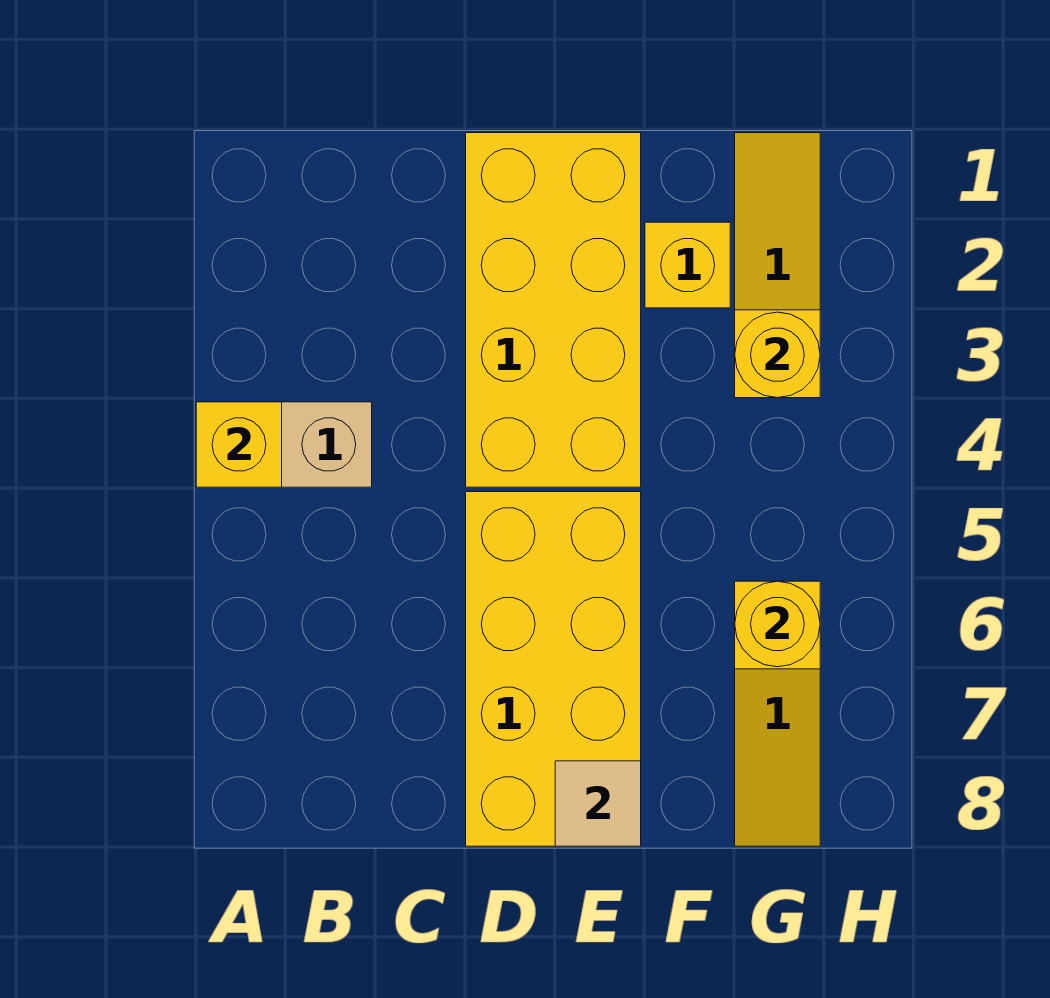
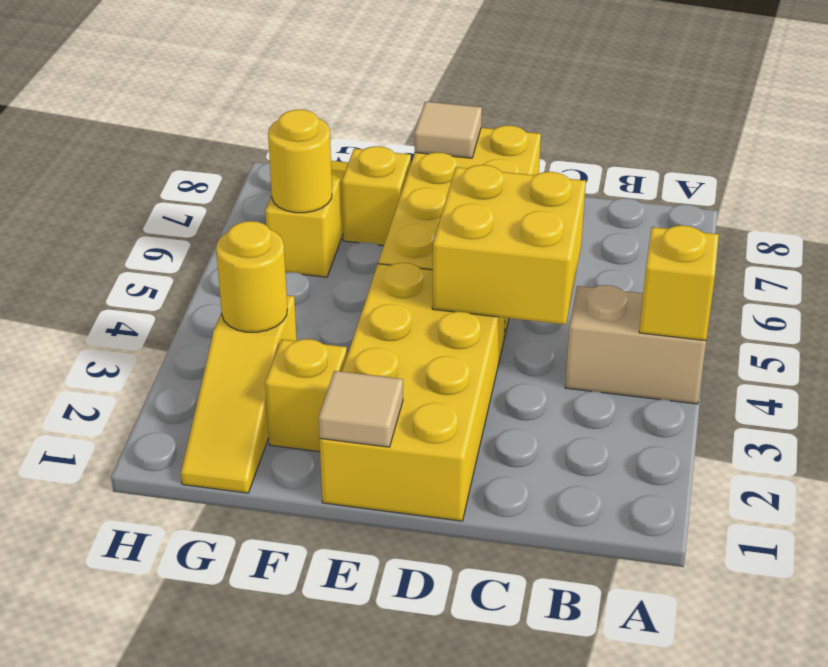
none -> yellow 2x2 brick [432,165,586,325]
none -> tan 1x1 tile [319,371,403,447]
none -> yellow 1x1 brick [342,146,411,245]

